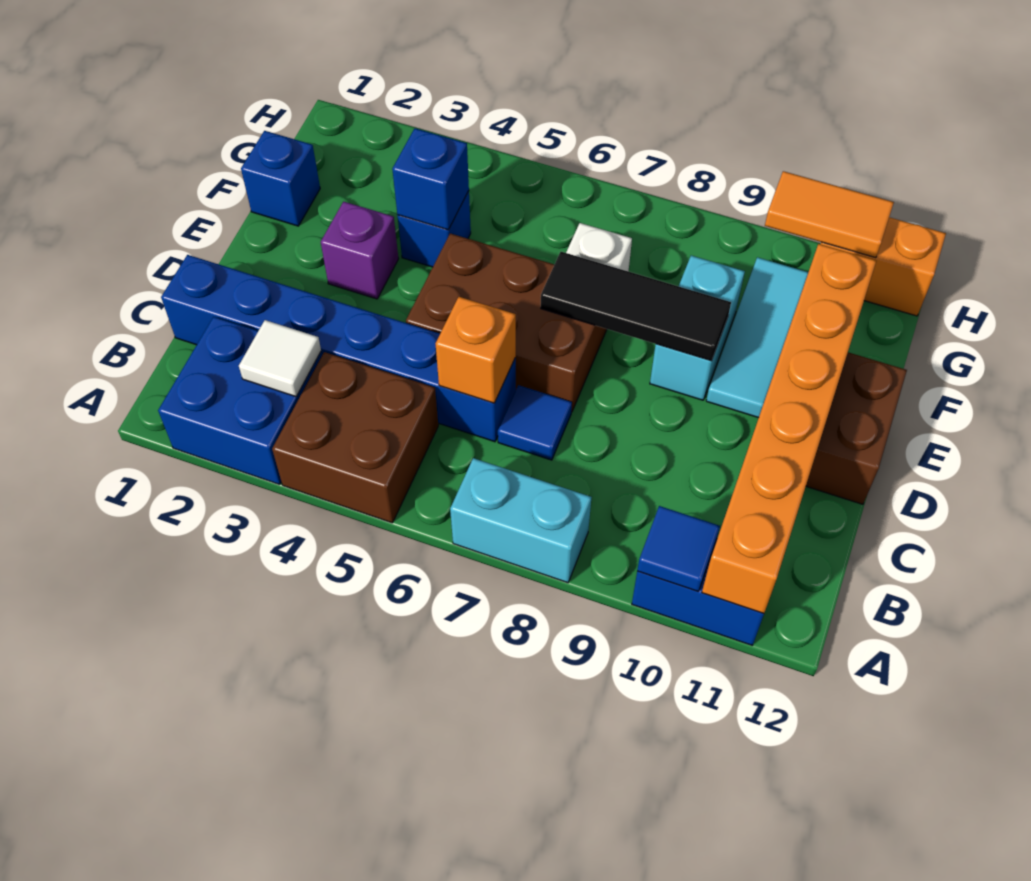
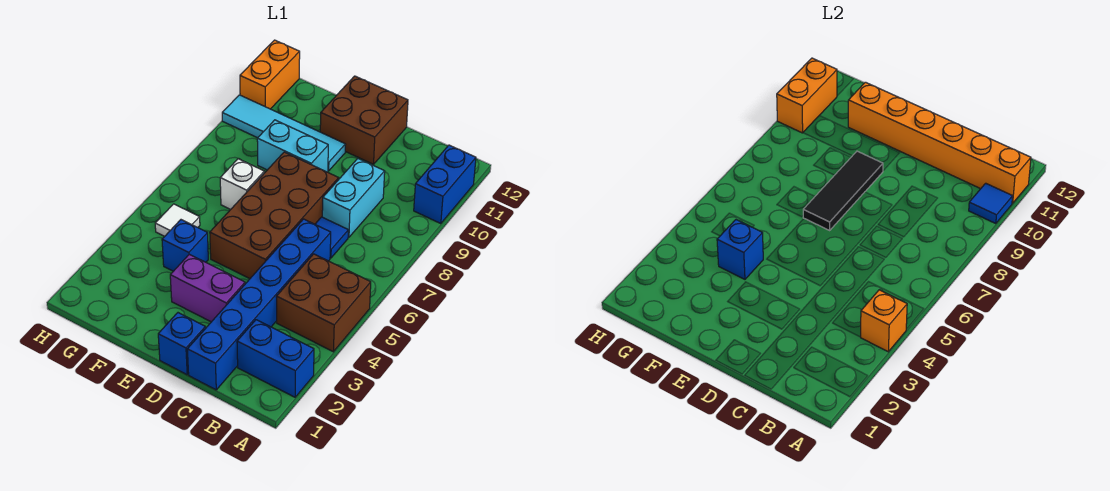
blue 2x2 brick [158,317,322,485] -> blue 1x2 brick [237,320,314,397]
cyan 1x2 brick [450,458,592,583] -> cyan 1x2 brick moved to [322,159,385,237]
white 1x1 tile [239,320,321,397] -> white 1x1 tile moved to [155,204,200,236]
orange 1x1 brick [436,297,516,403] -> orange 1x1 brick moved to [861,290,907,352]
brown 2x3 brick [406,233,607,412] -> brown 2x4 brick [210,152,339,279]
purple 1x1 brick [321,202,398,299] -> purple 1x2 brick [170,254,245,322]
cyan 1x3 tile [706,257,808,418] -> cyan 1x4 tile [222,95,346,171]
blue 1x1 brick [241,131,320,226] -> blue 1x1 brick moved to [158,313,205,375]
orange 1x2 tile [765,171,894,258] -> orange 1x2 brick [777,58,837,133]

